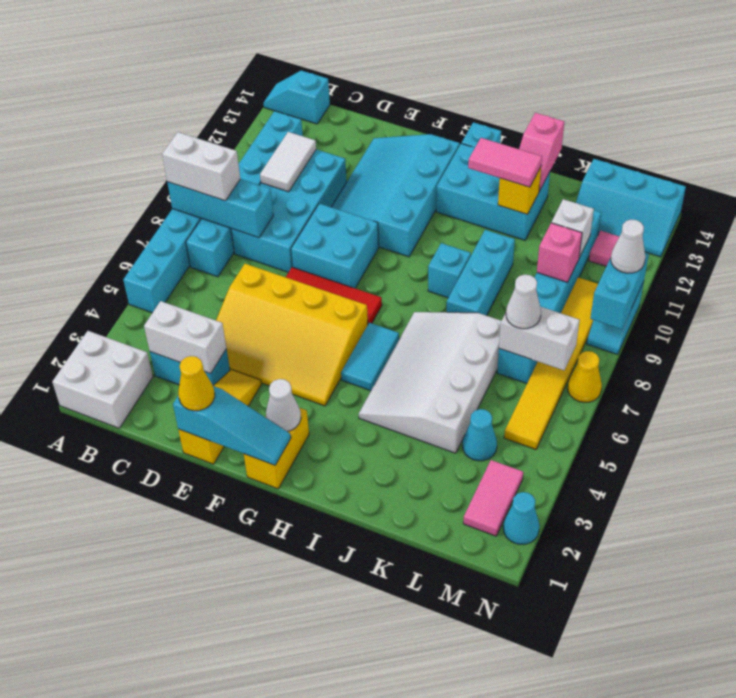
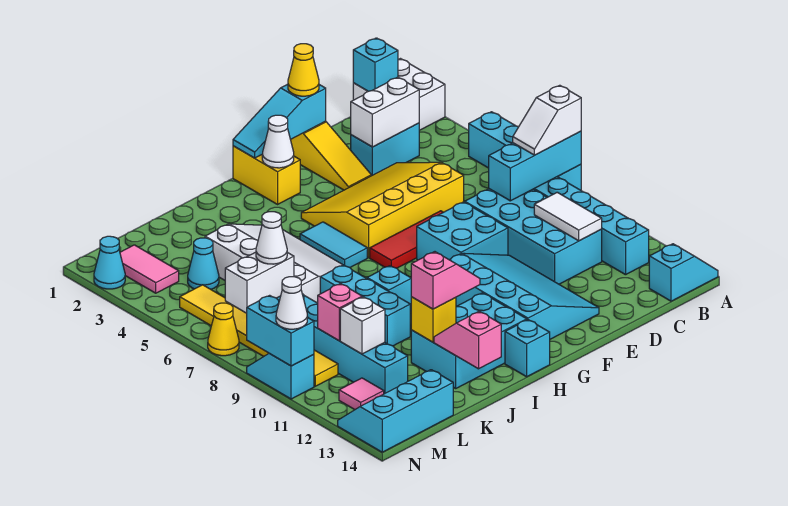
white 1x2 brick [162,132,240,201] -> white 1x2 slope [513,85,581,155]
none -> cyan 1x1 brick [353,38,398,91]
pink 1x2 tile [468,138,542,187] -> pink 1x2 slope [411,252,480,309]

